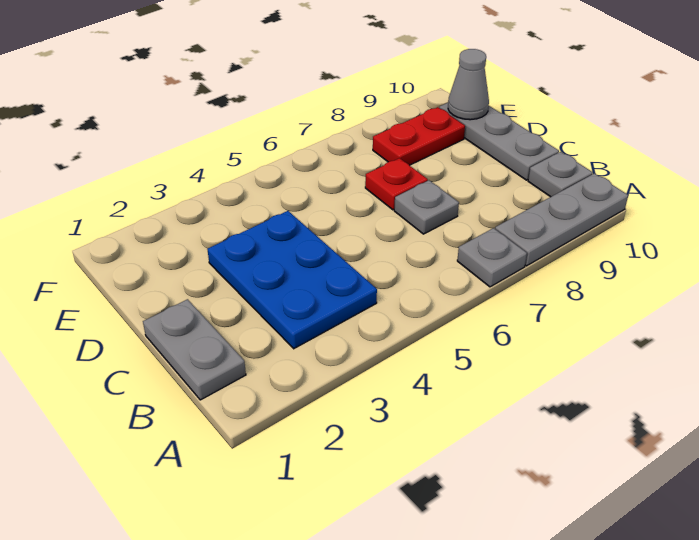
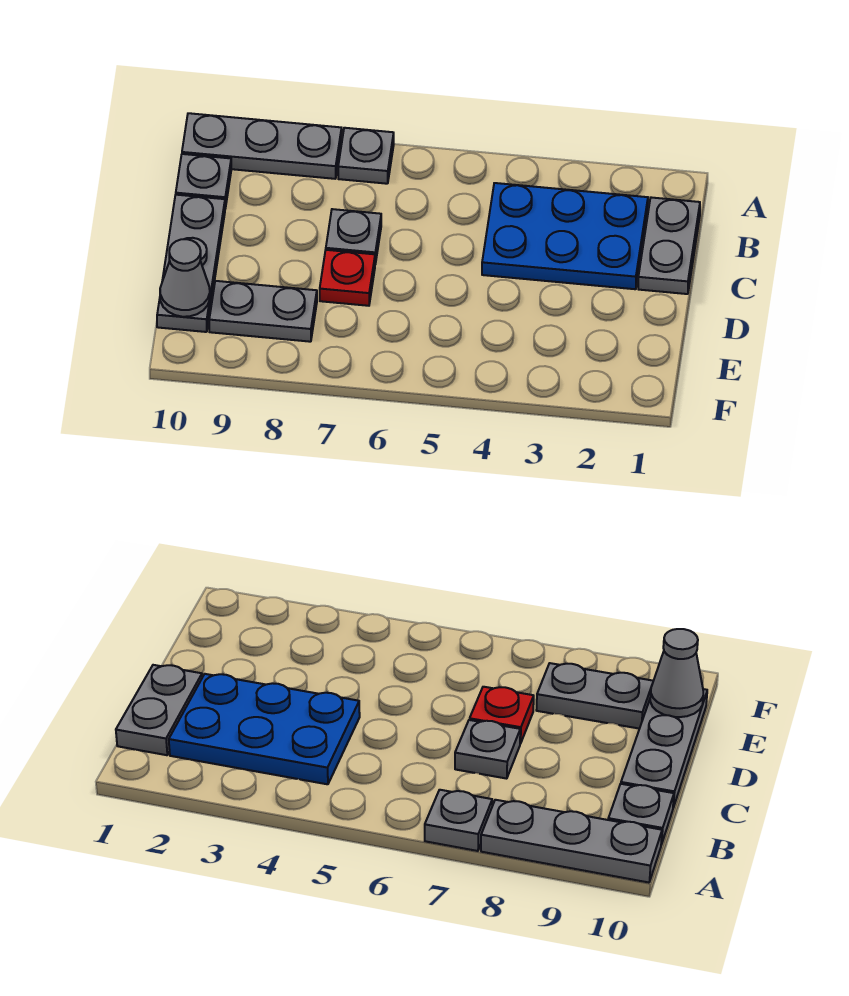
blue 2x3 plate [207,211,377,349] -> blue 2x3 plate turned to [482,183,648,289]
red 1x2 plate [373,107,465,165] -> grey 1x2 plate [209,281,317,342]

